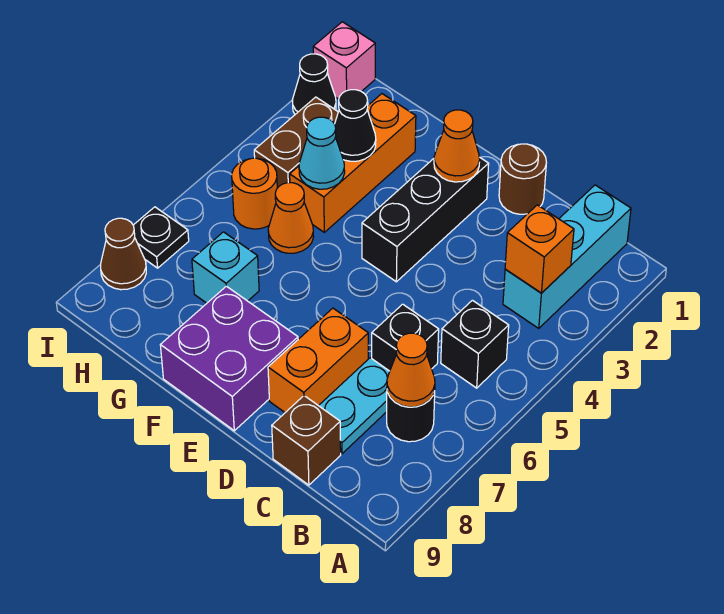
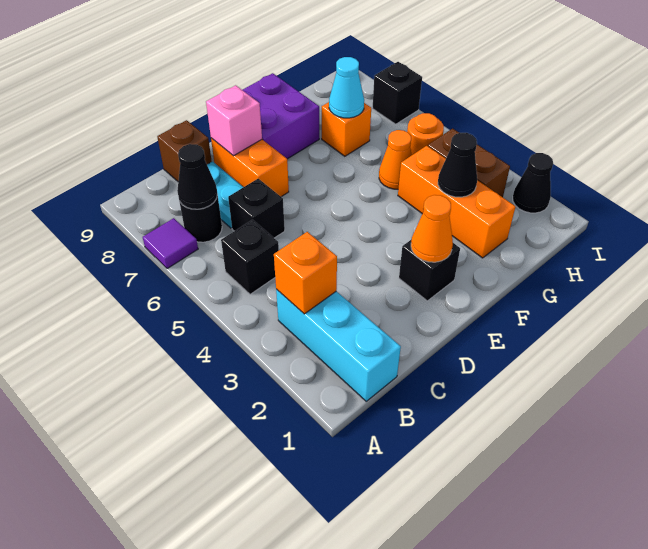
none -> purple 1x1 tile [143,218,198,269]
orange 1x1 cone [387,333,435,407] -> black 1x1 cone [177,144,217,209]
brown 1x1 round brick [499,144,546,214] -> none
black 1x3 brick [362,157,489,282] -> black 1x1 brick [399,239,460,301]
cyan 1x1 cone [299,117,345,189] -> cyan 1x1 cone moved to [329,57,364,118]
cyan 1x1 brick [192,232,259,303] -> orange 1x1 brick [322,102,371,156]
pink 1x1 brick [313,22,375,99] -> pink 1x1 brick moved to [206,85,262,156]
black 1x1 plate [133,207,189,268] -> black 1x1 brick [372,62,422,124]
brown 1x1 cone [101,218,146,290] -> none

